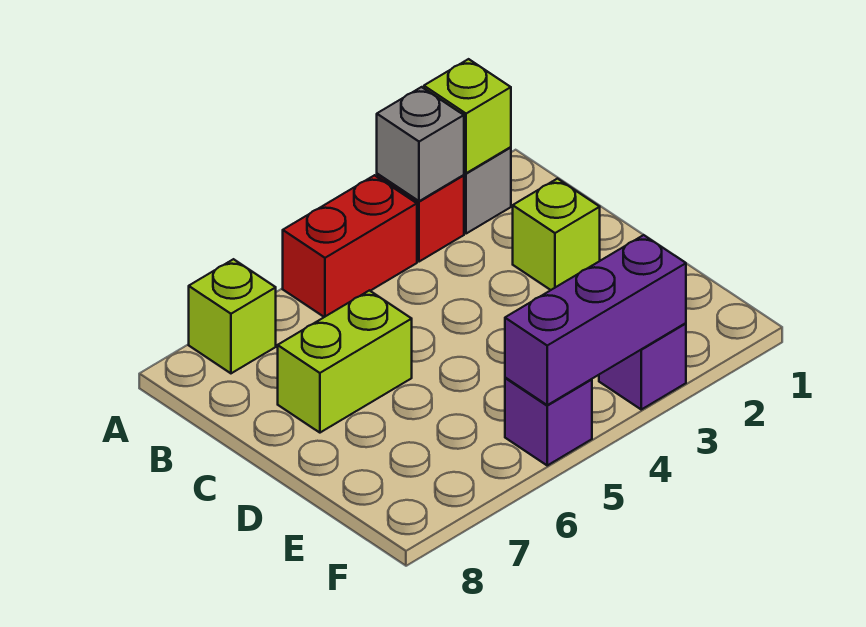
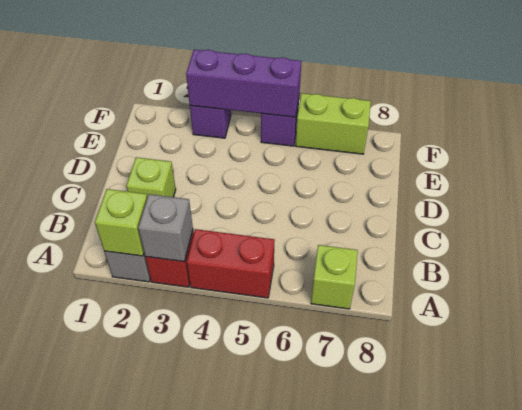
lime 1x2 brick [278,290,412,433] -> lime 1x2 brick moved to [296,93,371,154]

